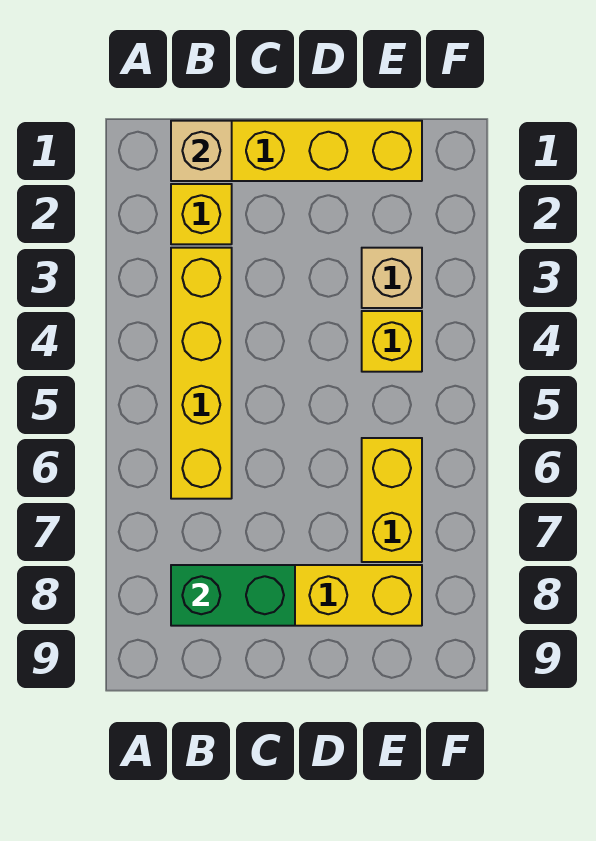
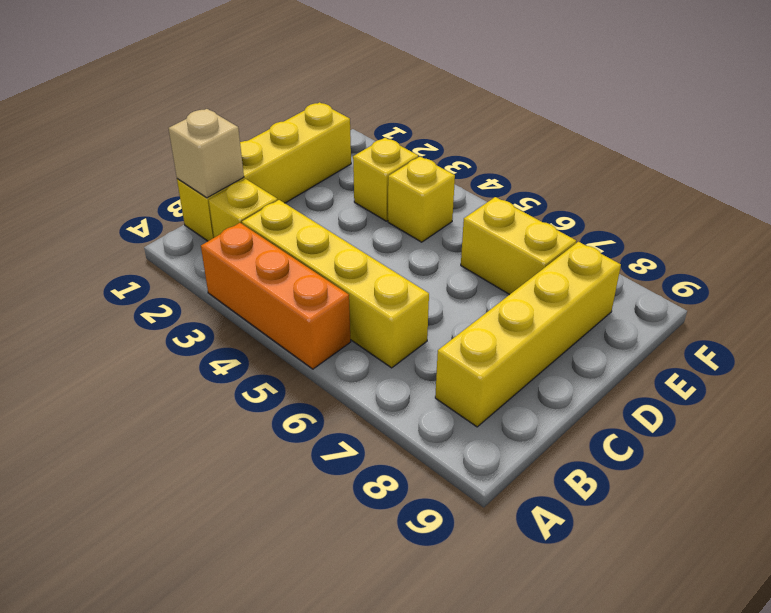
none -> orange 1x3 brick [201,223,351,369]
green 1x2 brick [171,565,295,626] -> none
tan 1x1 brick [362,248,422,308] -> yellow 1x1 brick [353,138,418,221]

